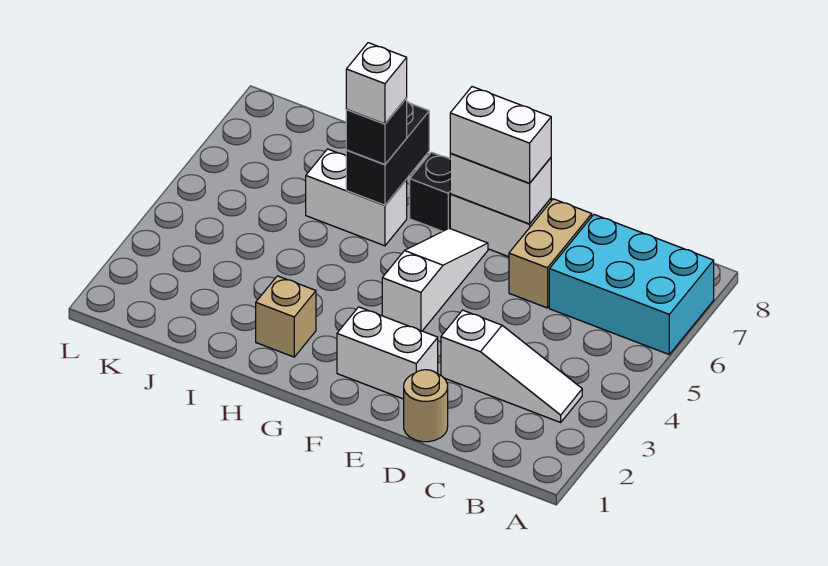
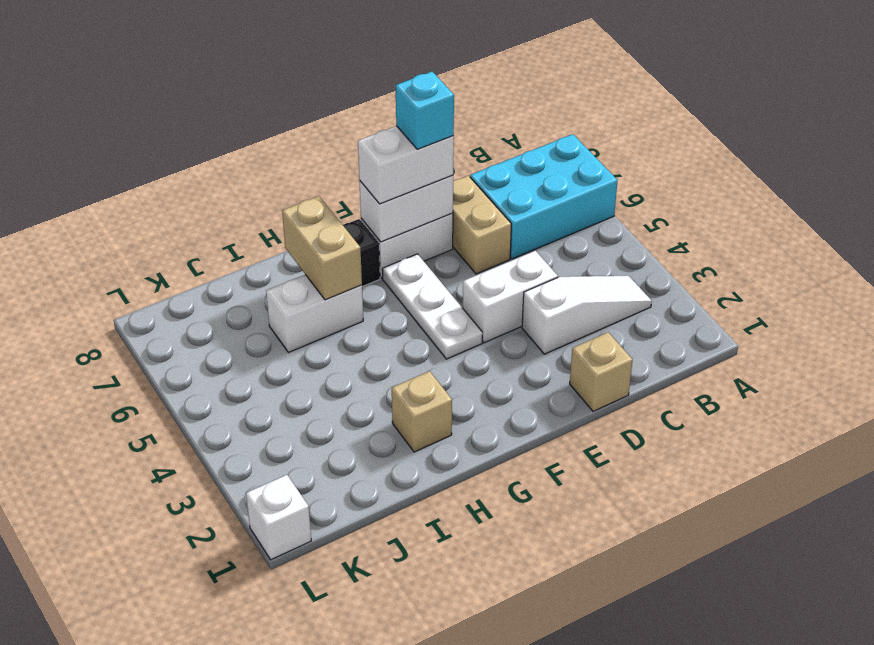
tan 1x1 round brick [404,370,448,442] -> tan 1x1 brick [570,332,632,411]
white 1x2 brick [337,307,438,399] -> white 1x2 brick moved to [463,251,558,343]
none -> cyan 1x1 brick [396,72,454,149]
white 1x3 slope [382,228,488,331] -> white 1x3 plate [382,254,482,359]
black 1x2 brick [346,102,429,205] -> tan 1x2 brick [282,196,362,300]
black 1x1 brick [346,98,407,164] -> none
white 1x1 brick [346,43,407,124] -> white 1x1 brick moved to [246,475,311,560]

